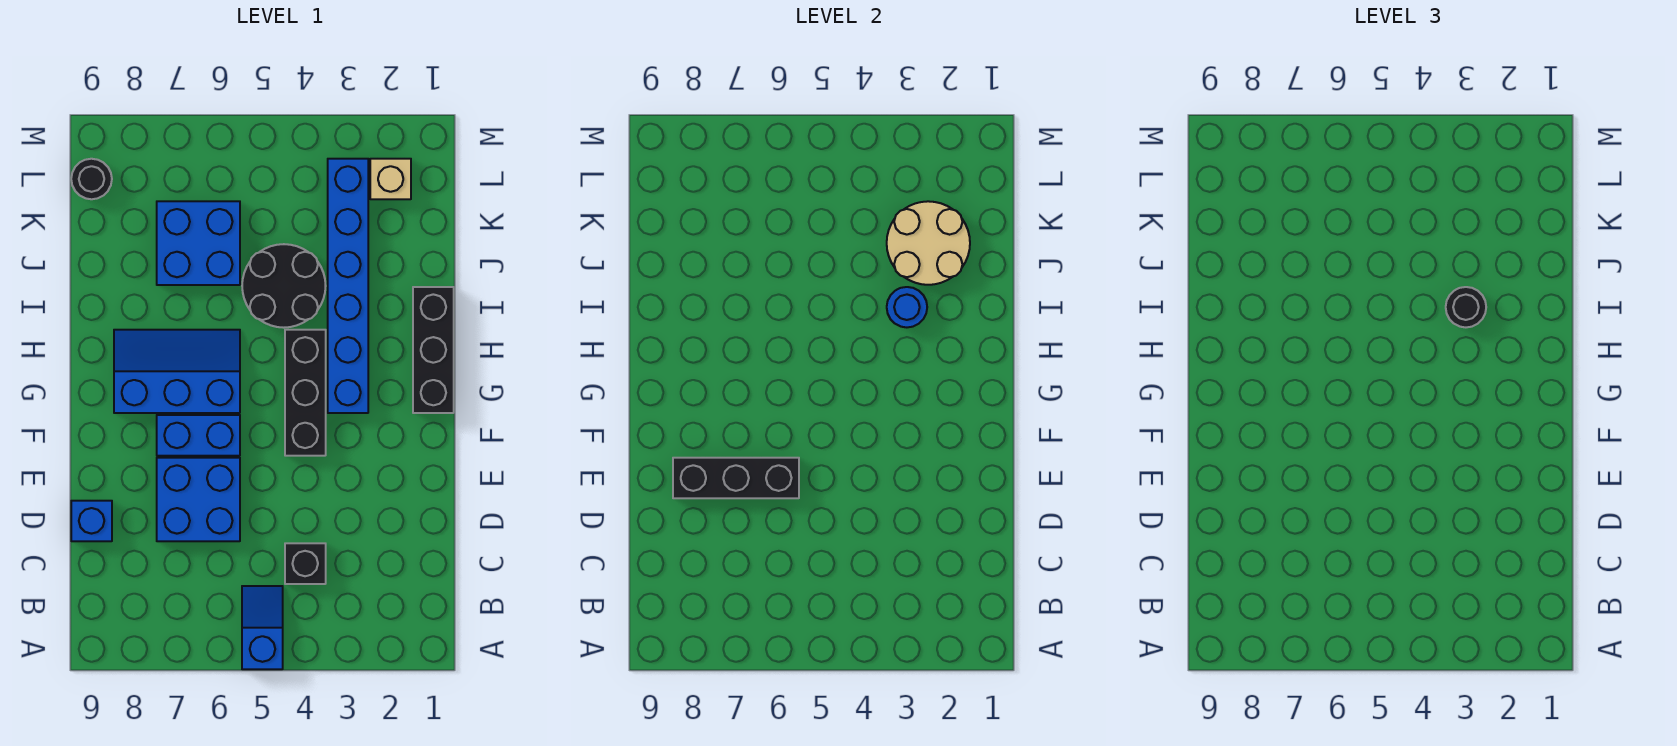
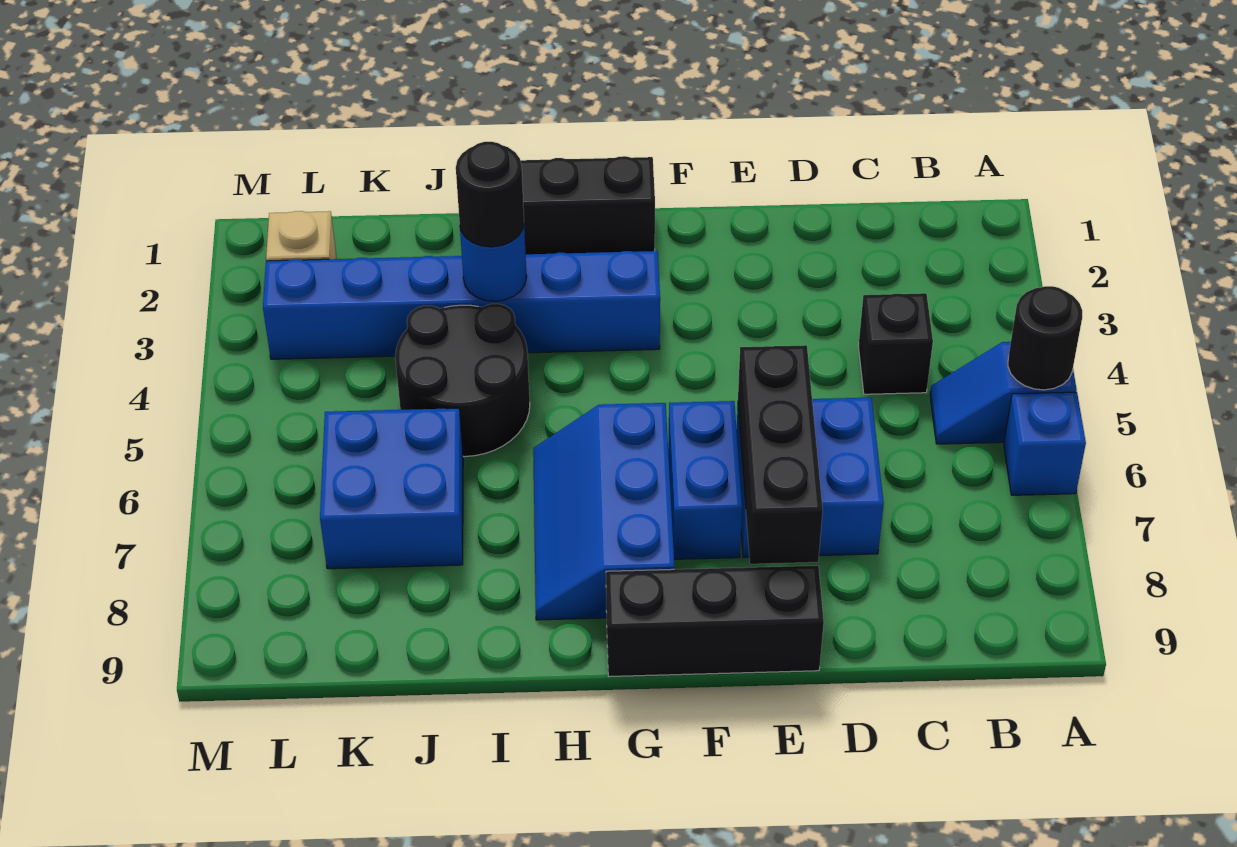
blue 1x1 brick [71,501,112,541] -> blue 1x1 brick moved to [1004,392,1086,495]
black 1x3 brick [285,330,326,456] -> black 1x3 brick moved to [606,566,824,676]
tan 2x2 round brick [887,201,970,285] -> none
black 1x1 round brick [71,159,112,199] -> black 1x1 round brick moved to [1008,286,1082,390]

